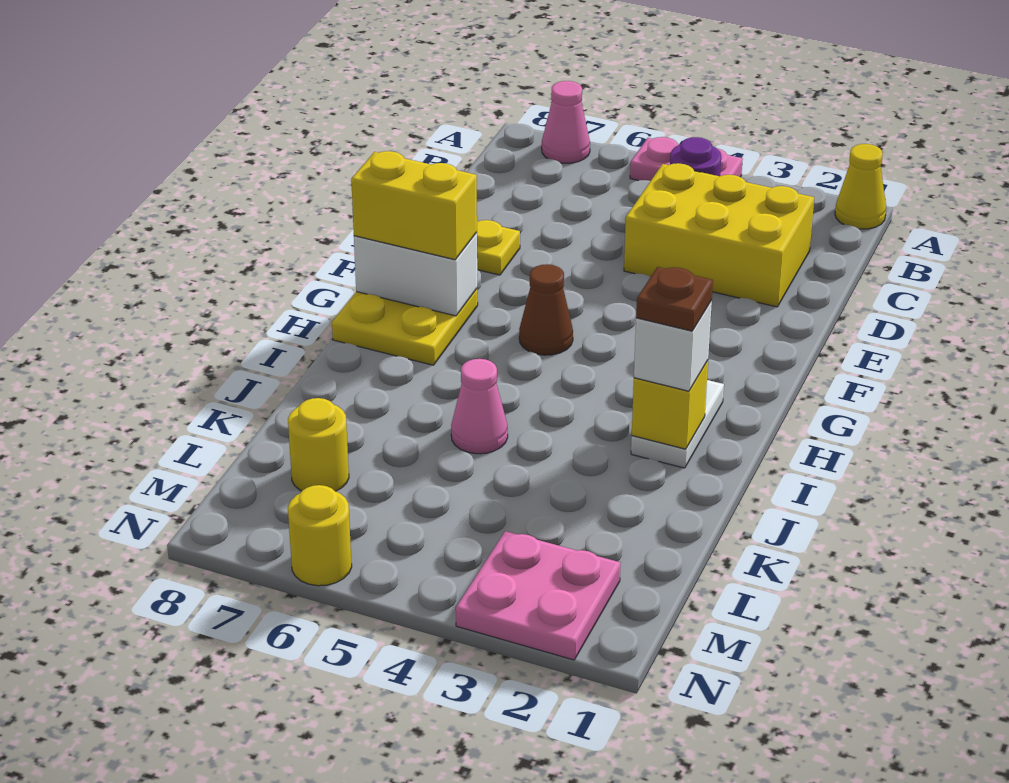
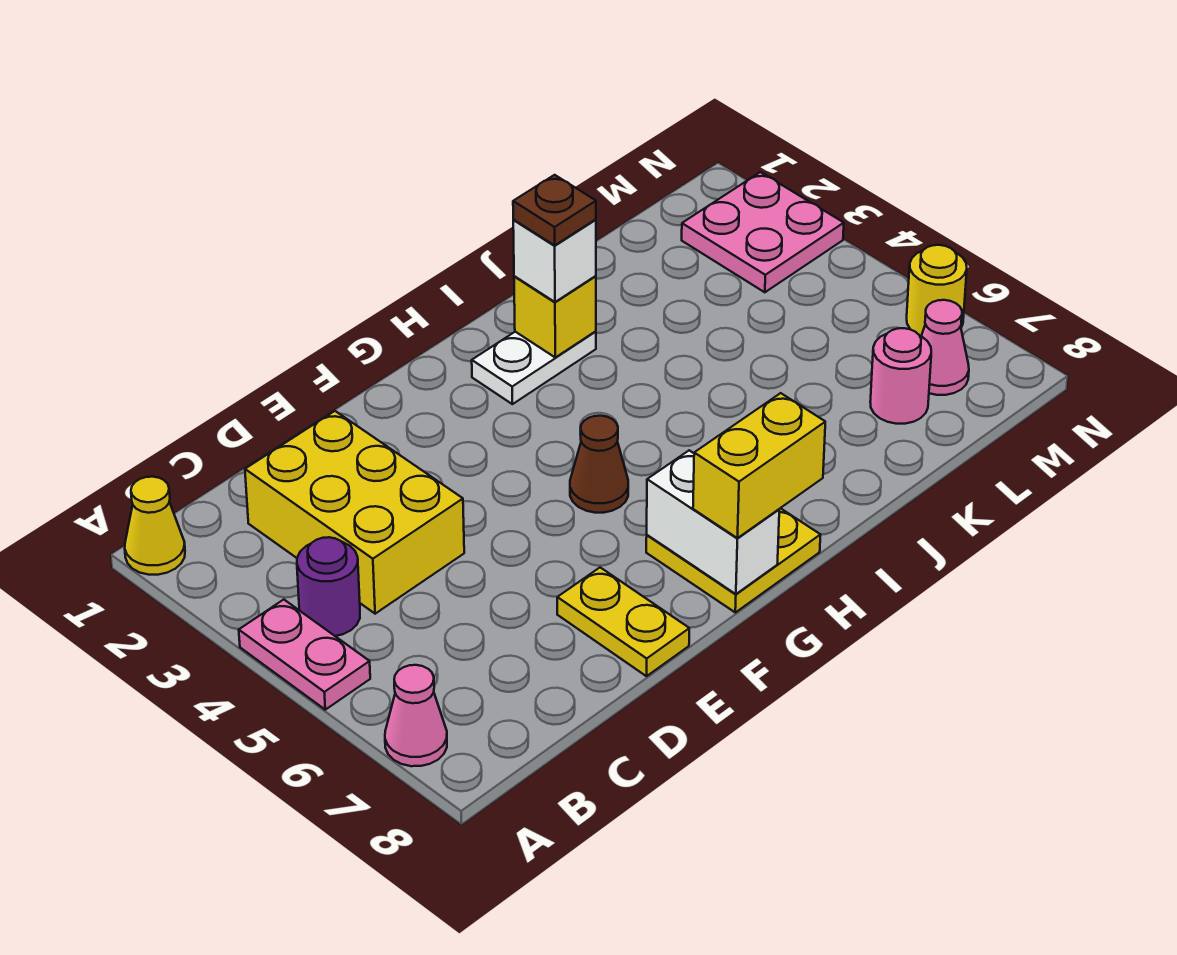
yellow 1x2 brick [351,151,477,260] -> yellow 1x2 brick turned to [693,393,825,538]
pink 1x1 cone [451,359,508,454] -> pink 1x1 cone moved to [922,300,969,395]
yellow 1x1 round brick [288,398,349,491] -> pink 1x1 round brick [870,328,931,424]

